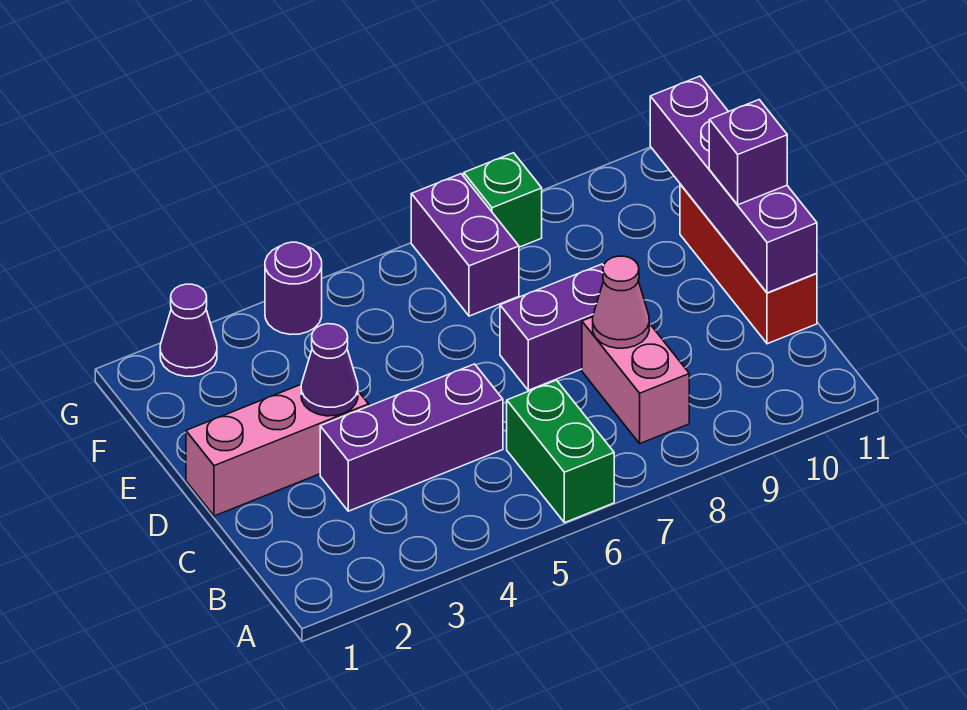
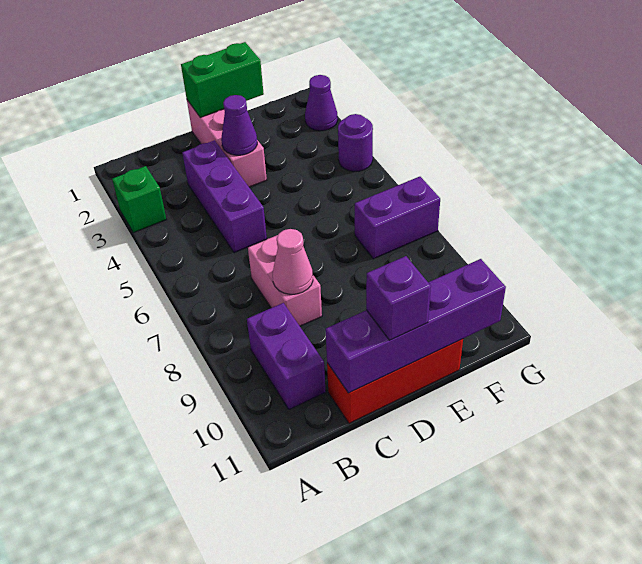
green 1x2 brick [507,380,614,523] -> green 1x2 brick moved to [181,42,264,117]
pink 1x2 brick [582,317,689,443] -> pink 1x2 brick turned to [248,235,322,326]
purple 1x2 brick [500,264,604,390] -> purple 1x2 brick moved to [247,303,326,409]
green 1x1 brick [464,153,542,247] -> green 1x1 brick moved to [112,166,166,233]

